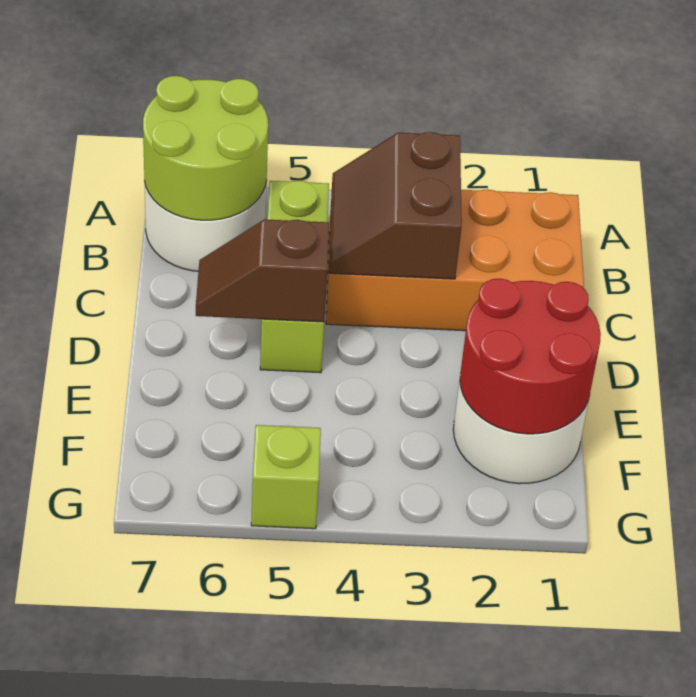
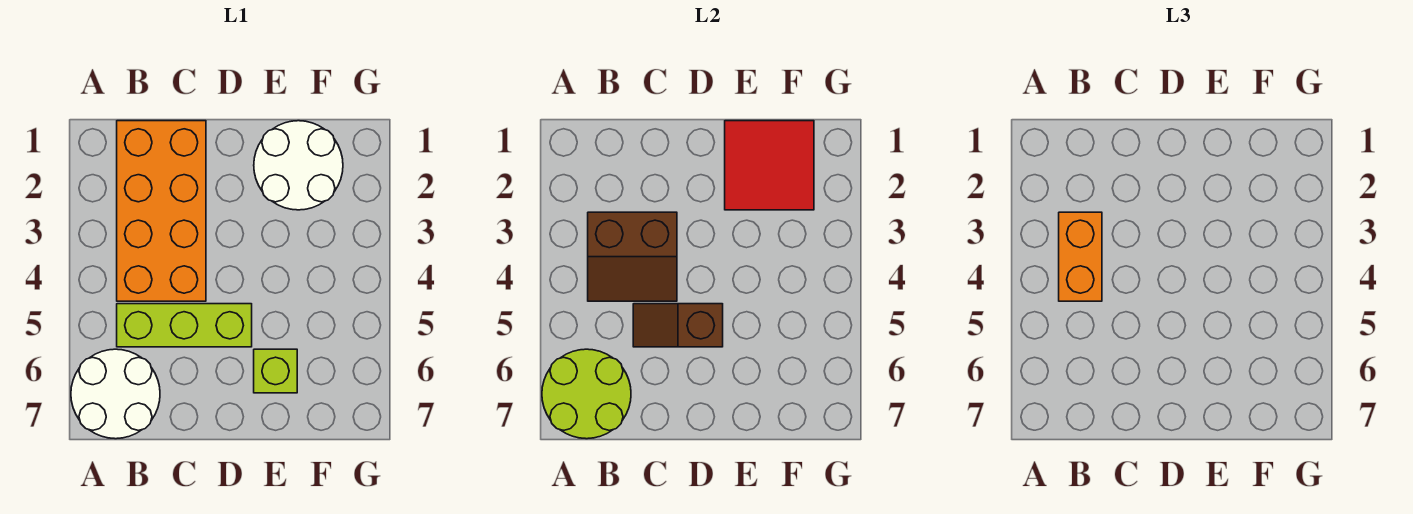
none -> orange 1x2 brick [1059,212,1102,301]
brown 1x2 slope [196,219,329,322] -> brown 1x2 slope turned to [633,304,723,347]
red 2x2 round brick [460,278,601,434] -> red 2x2 tile [725,121,814,210]
lime 1x1 brick [251,425,321,529] -> lime 1x1 brick moved to [254,349,297,393]

